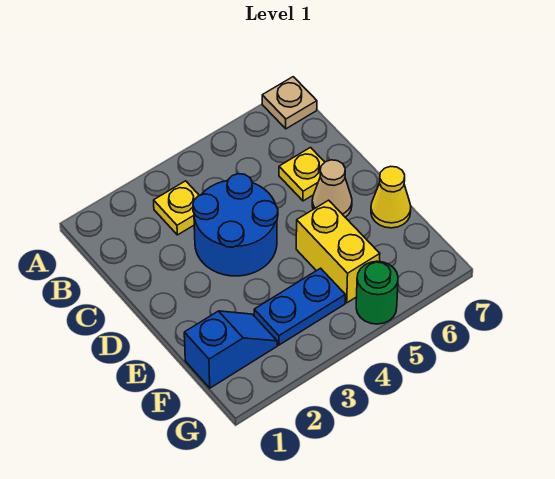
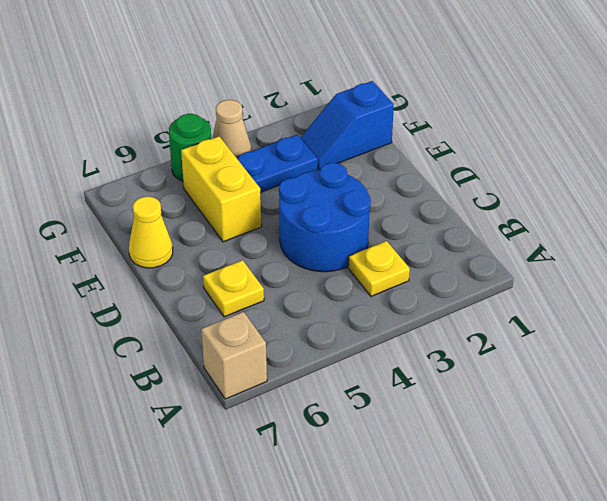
tan 1x1 plate [262,77,317,129] -> tan 1x1 brick [201,312,267,399]
tan 1x1 cone [312,160,352,217] -> tan 1x1 cone moved to [212,100,251,157]

